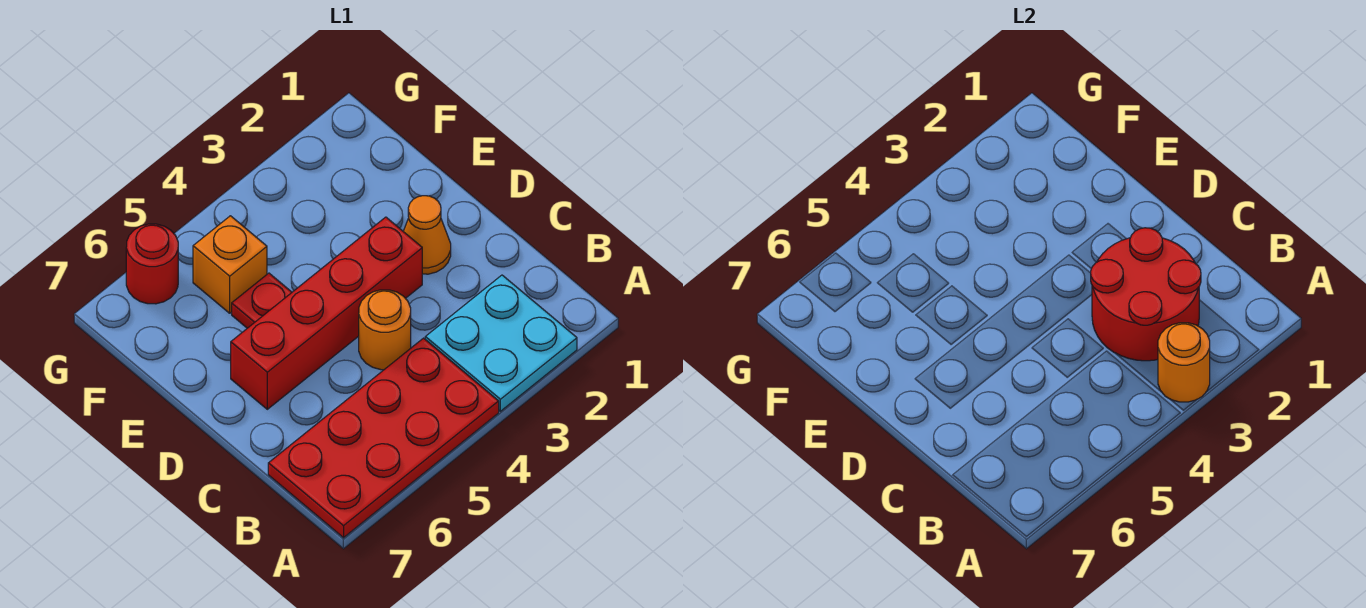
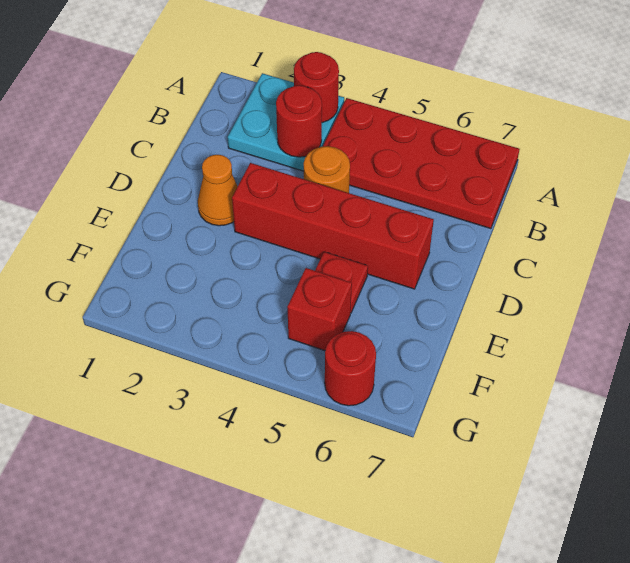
orange 1x1 round brick [1158,323,1210,402] -> red 1x1 round brick [294,52,339,123]
red 2x2 round brick [1091,228,1201,361] -> red 1x1 round brick [276,85,322,157]
orange 1x1 brick [193,216,267,313] -> red 1x1 brick [287,268,352,351]

